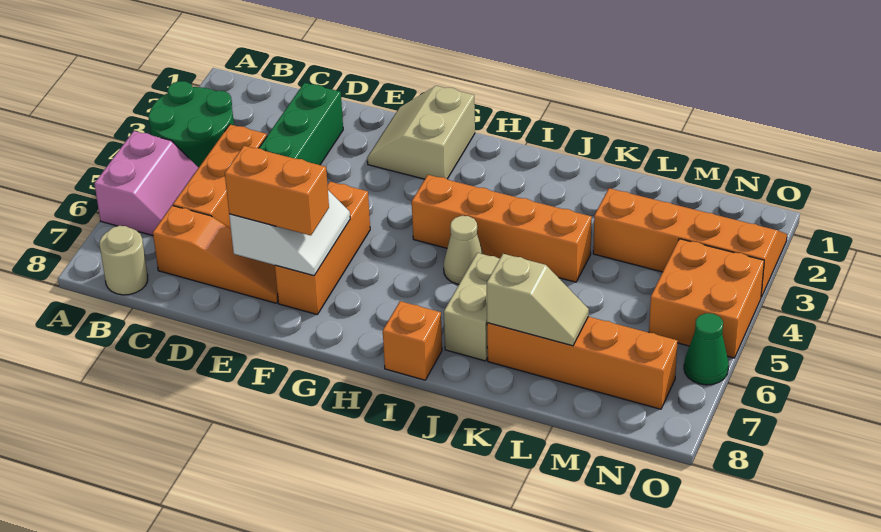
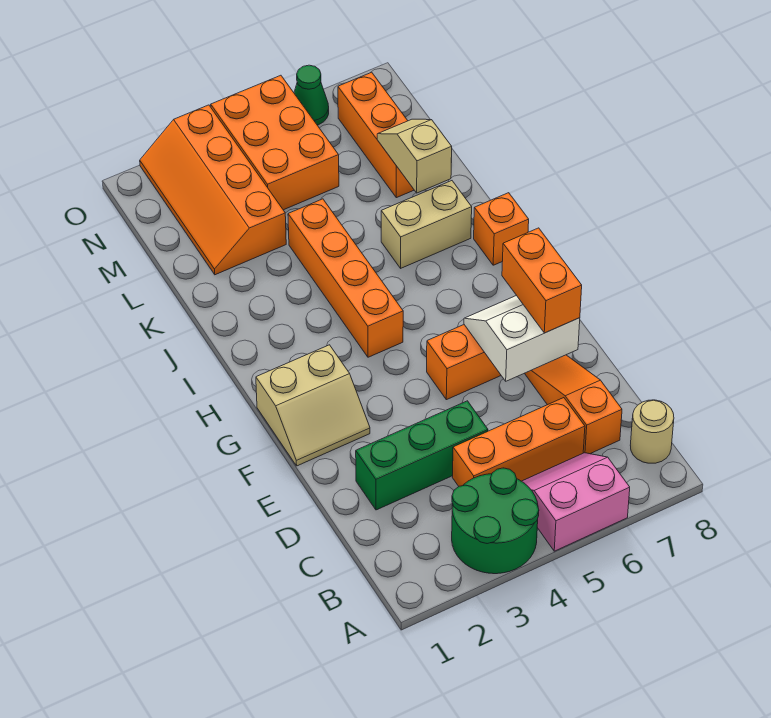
tan 1x1 cone [444,216,483,284] -> none
orange 1x4 brick [487,317,678,409] -> orange 1x3 brick [338,72,414,198]
orange 2x2 brick [649,239,764,358] -> orange 2x3 brick [211,75,339,210]

